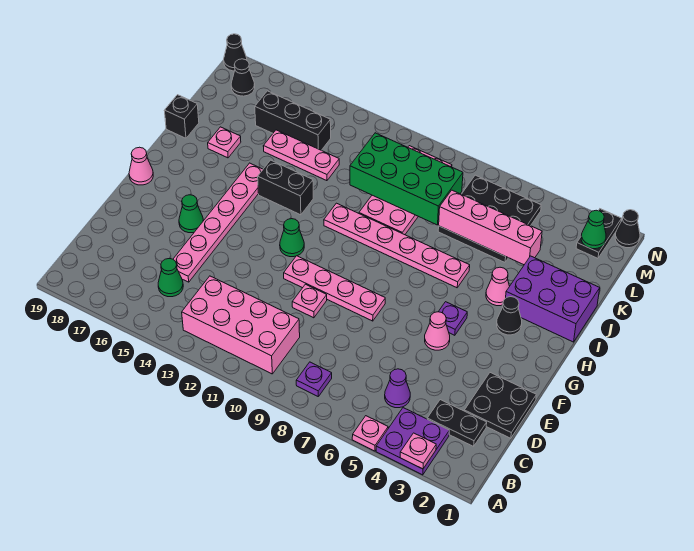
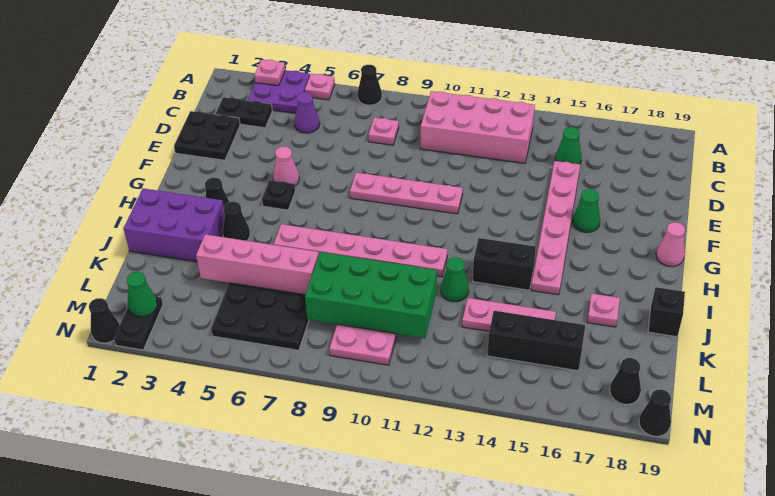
none -> black 1x1 cone [357,65,382,105]
purple 1x1 plate [296,362,332,396] -> none
pink 1x1 plate [292,284,327,318] -> pink 1x1 plate moved to [368,118,399,145]
purple 1x1 plate [438,302,467,335] -> black 1x1 plate [262,180,295,210]
green 1x1 cone [280,219,304,257] -> green 1x1 cone moved to [441,257,469,302]
pink 1x1 cone [486,267,510,306] -> black 1x1 cone [223,202,250,241]

